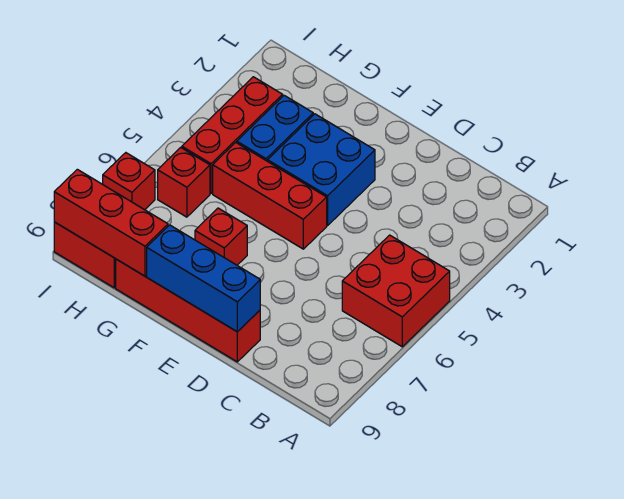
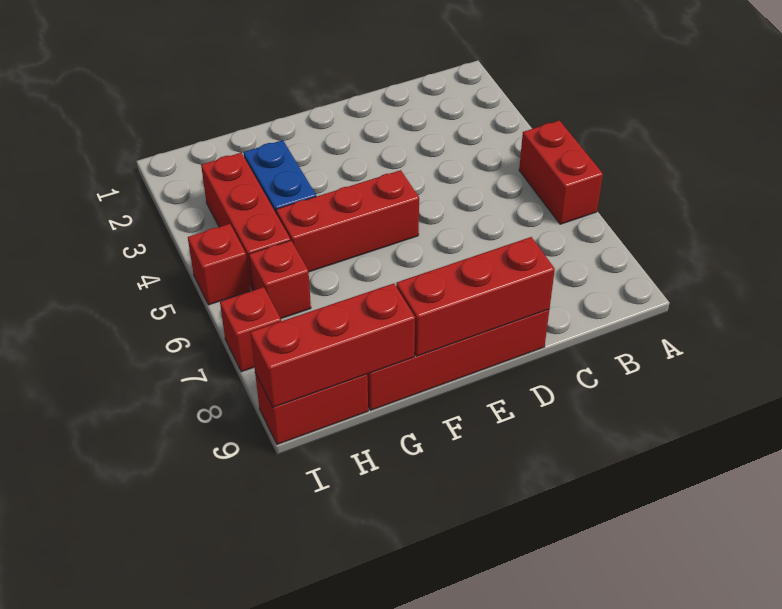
red 2x2 brick [342,235,450,347] -> red 1x2 brick [519,120,603,224]
blue 1x3 brick [147,225,260,332] -> red 1x3 brick [396,237,555,356]
blue 2x2 brick [268,114,375,226] -> none
red 1x1 brick [195,208,247,265] -> red 1x1 brick moved to [188,224,250,305]

